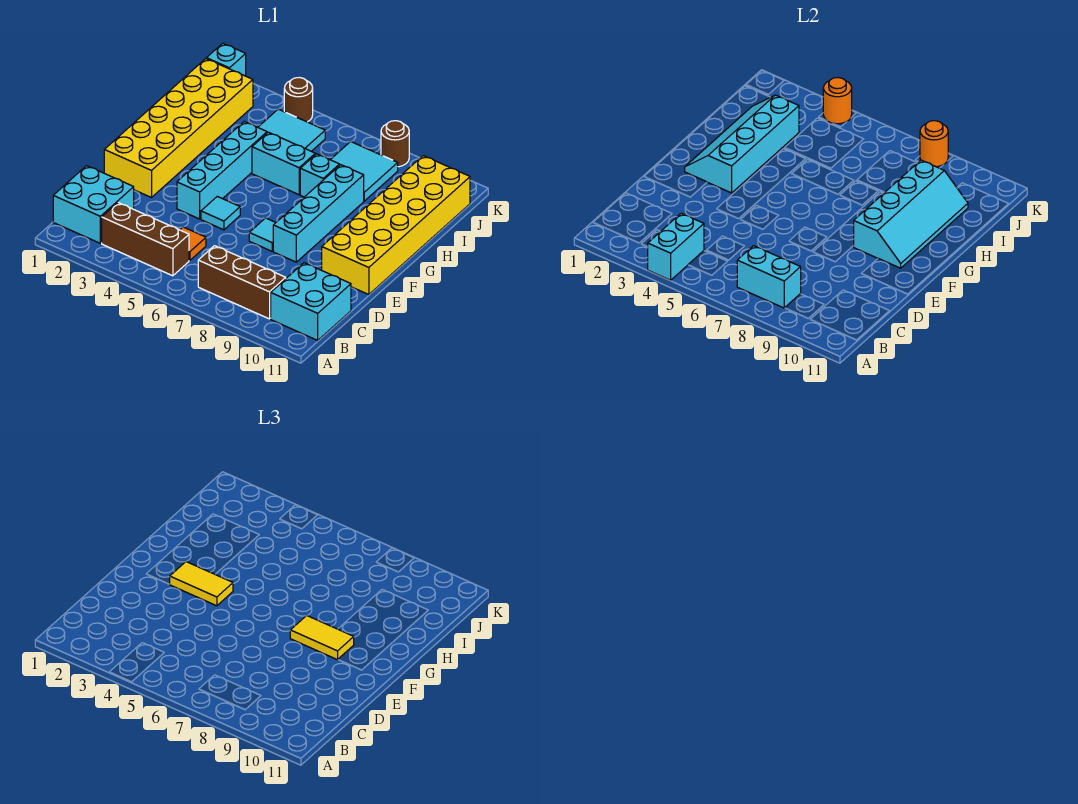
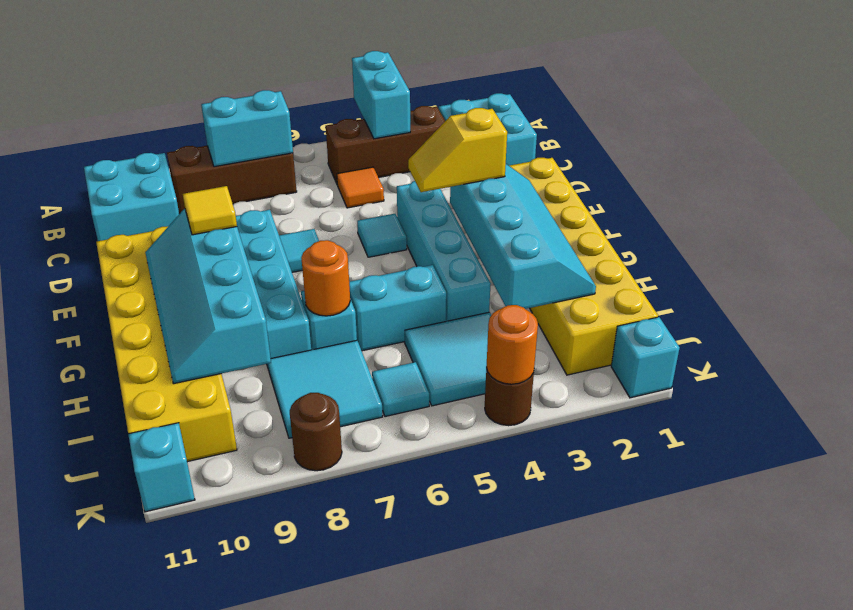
yellow 1x2 tile [170,562,233,606] -> yellow 1x2 slope [408,108,507,192]
yellow 1x2 tile [290,616,354,660] -> yellow 1x1 tile [183,186,237,235]
none -> cyan 1x1 tile [372,362,429,417]
orange 1x1 round brick [920,121,948,167] -> orange 1x1 round brick moved to [301,240,350,316]
none -> cyan 1x1 brick [128,423,195,512]

